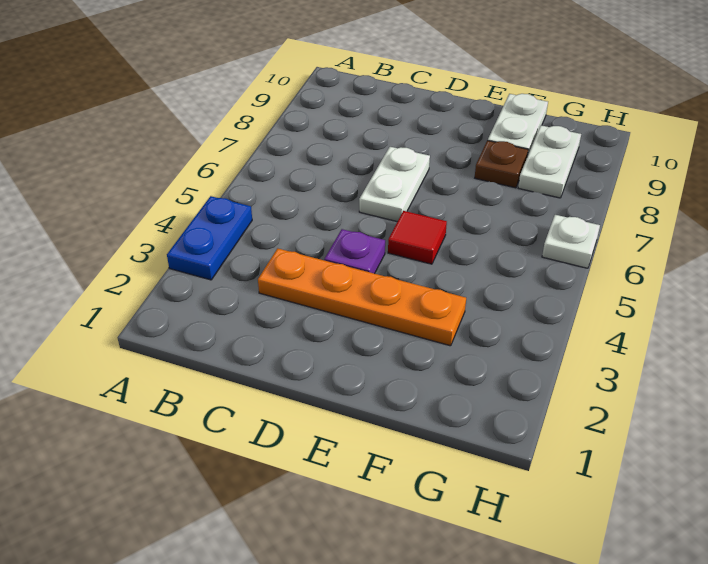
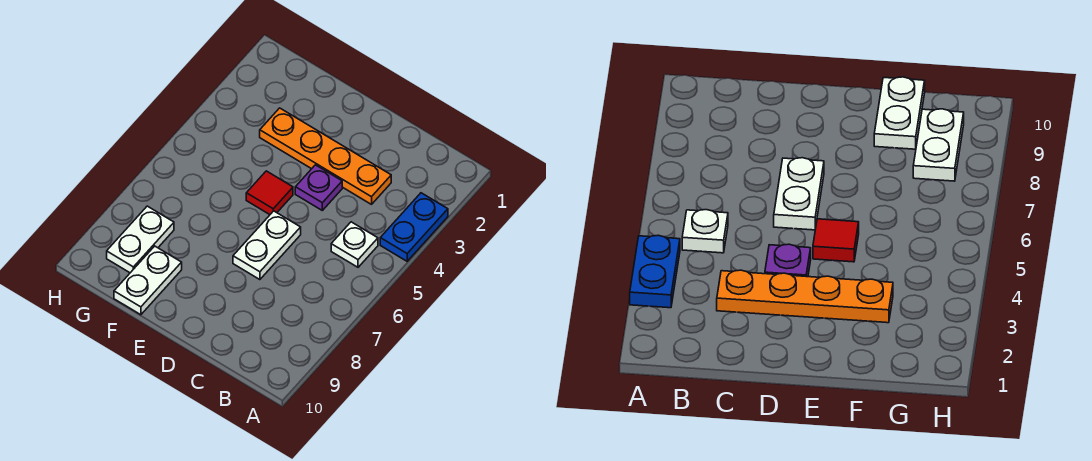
brown 1x1 plate [475,140,528,188] -> none
white 1x1 plate [542,215,600,268] -> white 1x1 plate moved to [331,222,378,267]

